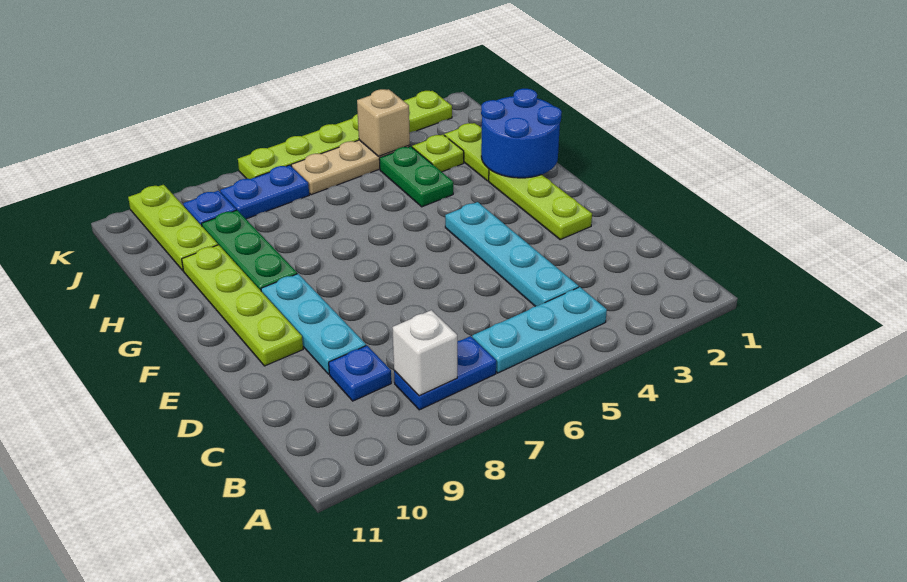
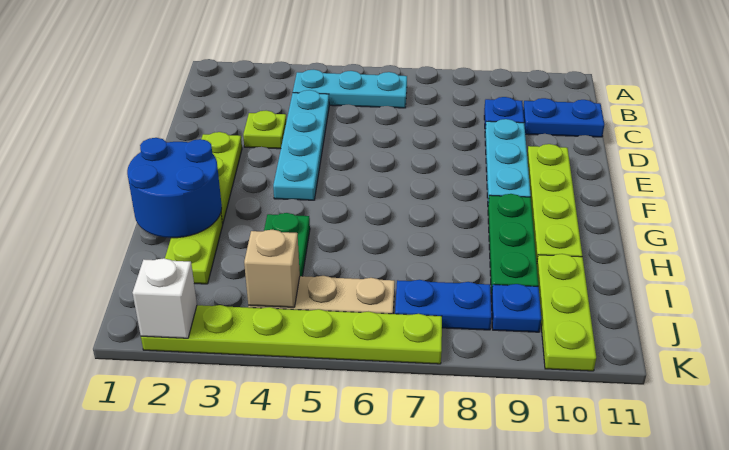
blue 1x2 plate [394,336,496,410] -> blue 1x2 plate moved to [523,98,604,137]
white 1x1 brick [392,310,457,396] -> white 1x1 brick moved to [133,258,197,338]
lime 1x1 plate [412,135,464,172] -> lime 1x1 plate moved to [243,111,287,149]

